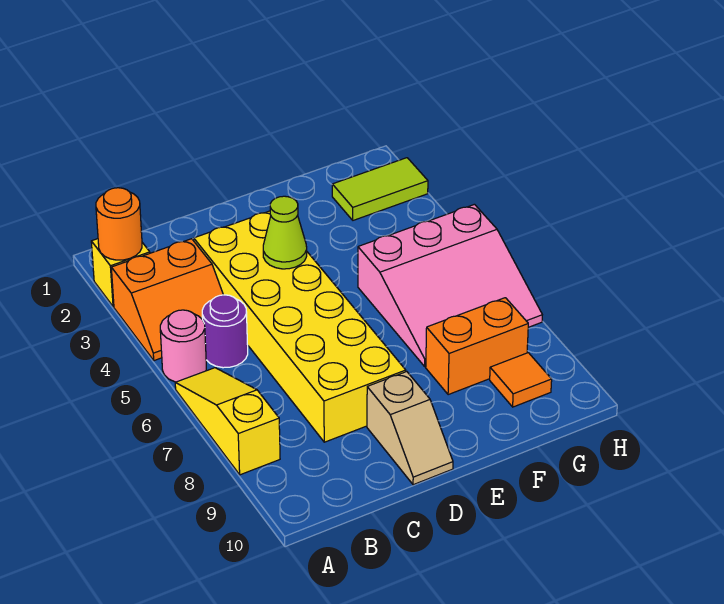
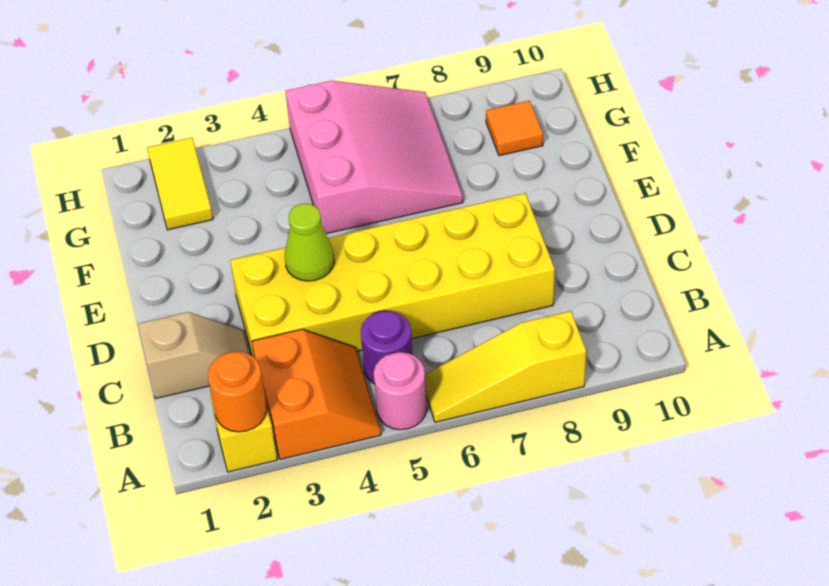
tan 1x2 slope [367,372,453,485] -> tan 1x2 slope moved to [138,312,250,399]
orange 1x2 brick [426,298,528,395] -> none
lime 1x2 tile [332,158,428,220] -> yellow 1x2 tile [147,138,213,230]

